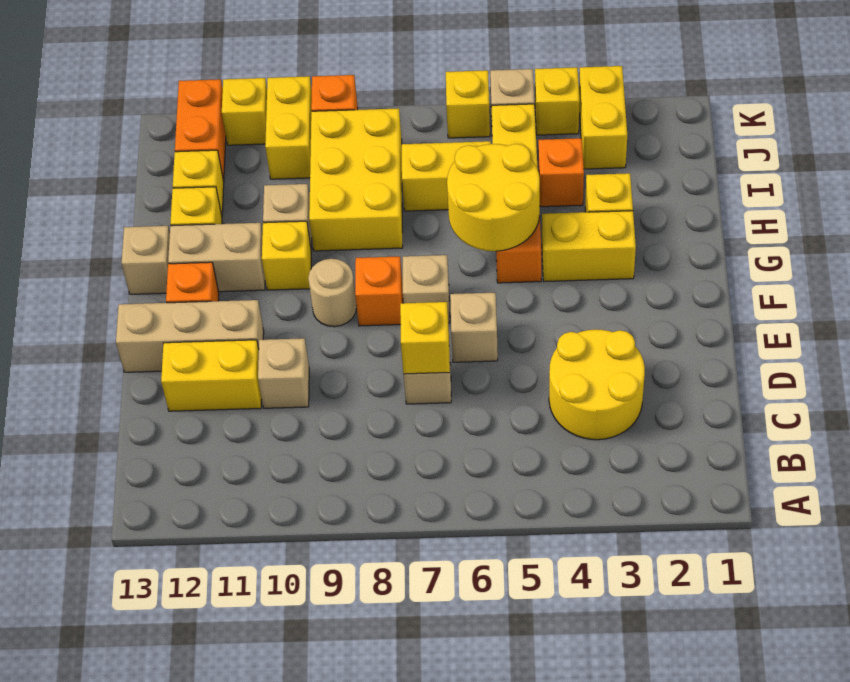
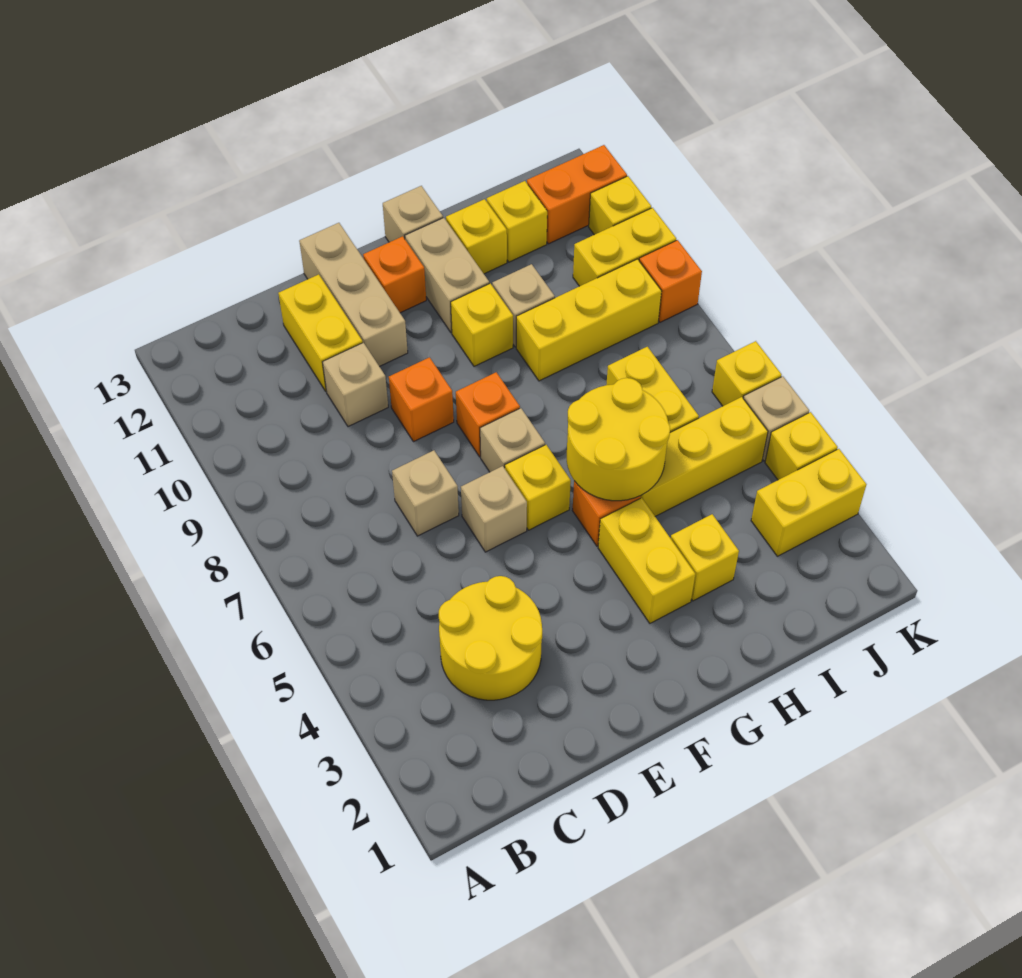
yellow 1x1 brick [400,302,450,374] -> yellow 1x1 brick moved to [505,445,571,530]
tan 1x1 round brick [308,259,357,327] -> none
yellow 2x3 brick [309,108,403,251] -> yellow 1x3 brick [516,259,662,381]
orange 1x1 brick [538,138,584,207] -> orange 1x1 brick moved to [389,357,454,442]

